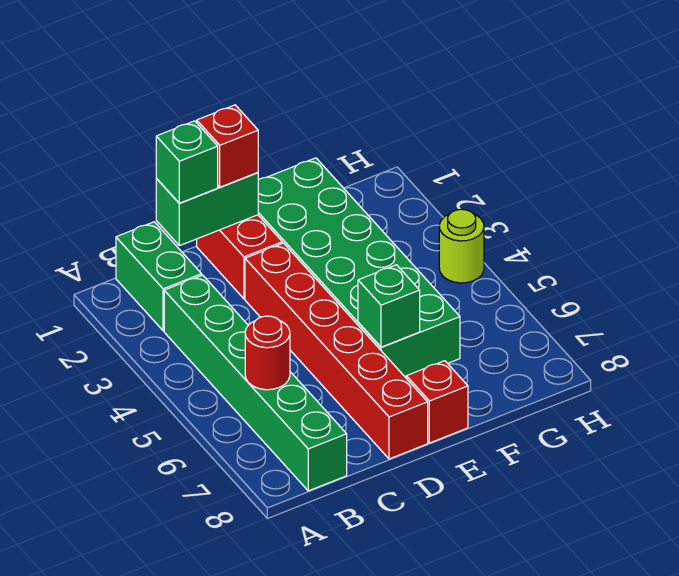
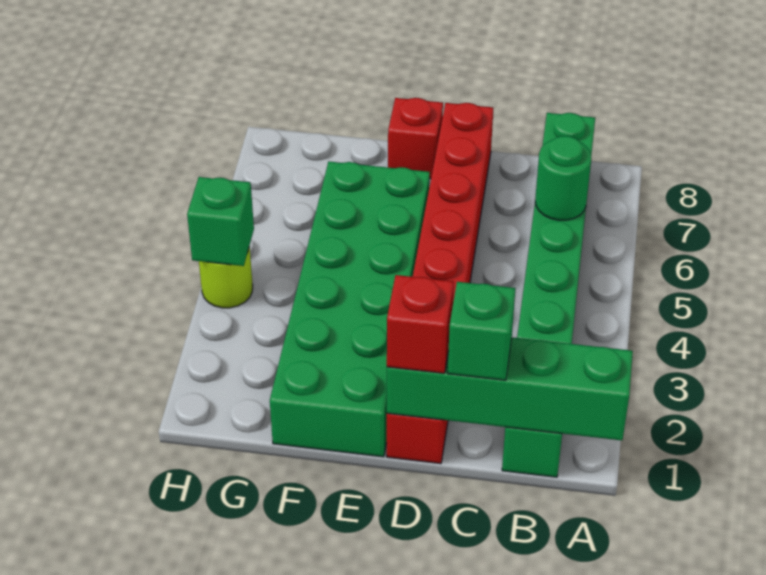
red 1x1 round brick [245,316,290,390] -> green 1x1 round brick [535,136,591,220]
green 1x2 brick [156,173,258,246] -> green 1x4 brick [387,337,633,440]
green 1x1 brick [358,265,420,347] -> green 1x1 brick moved to [187,177,254,266]

